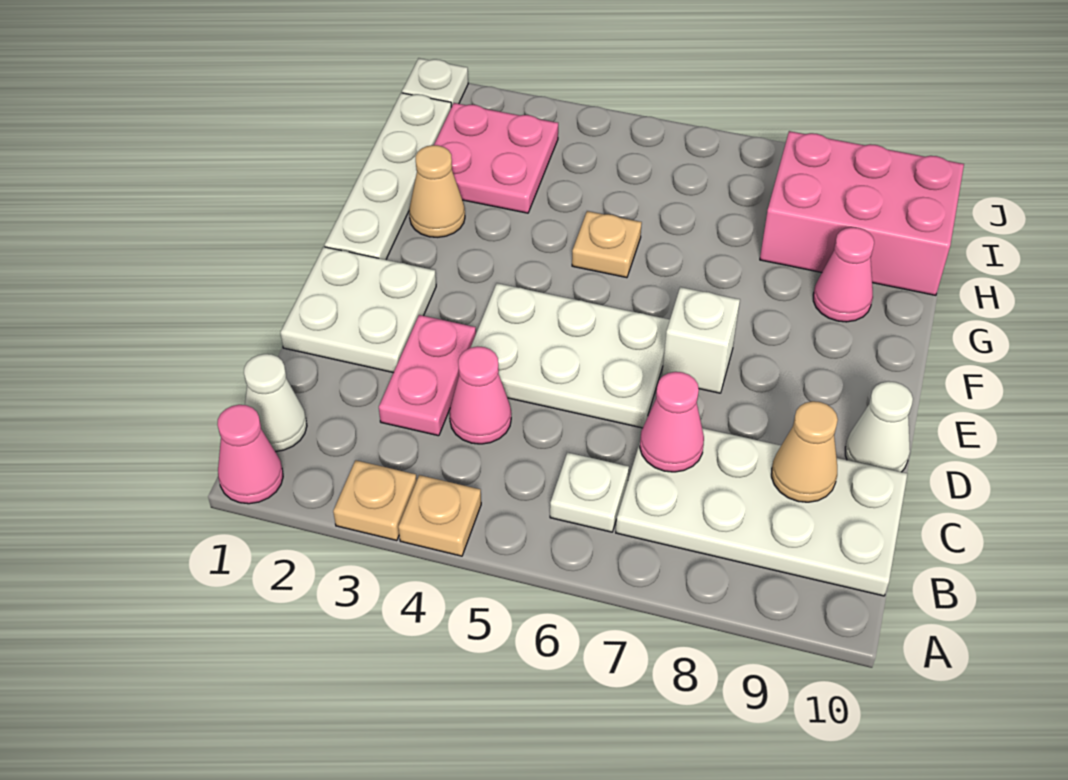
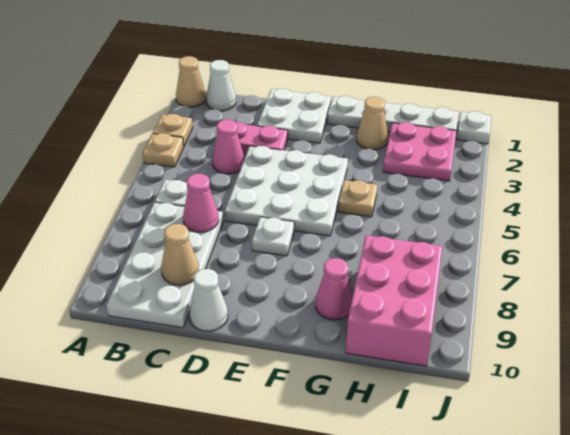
pink 1x1 cone [218,405,283,504] -> tan 1x1 cone [176,56,206,107]
white 2x3 plate [471,283,670,428] -> white 3x3 plate [225,146,348,236]
white 1x1 brick [662,287,740,393] -> white 1x1 plate [252,217,294,256]

